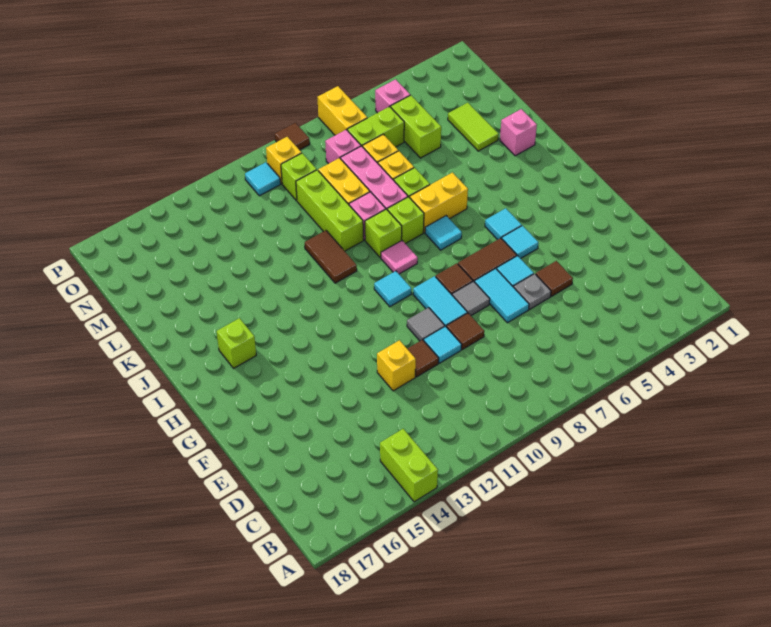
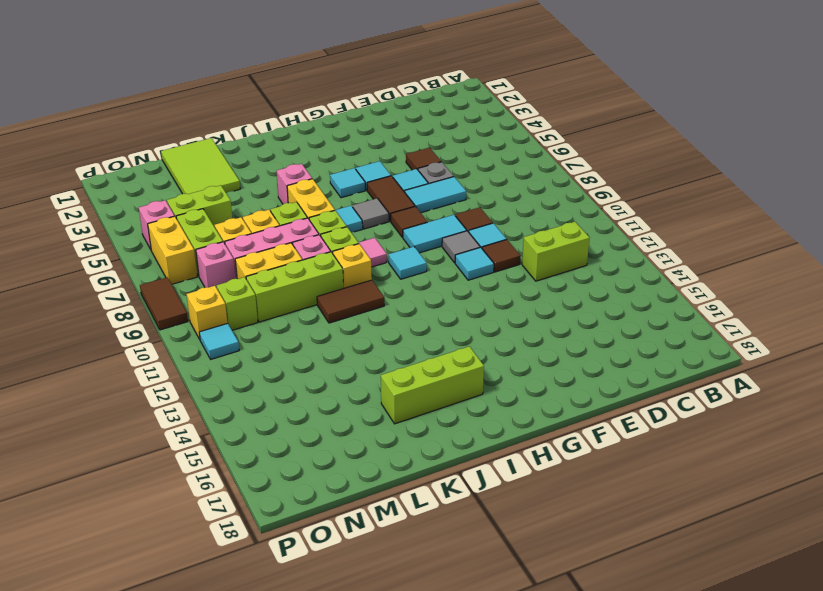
lime 1x2 brick [380,429,438,502] -> lime 1x2 brick moved to [522,222,590,281]
yellow 1x1 brick [377,340,416,391] -> yellow 1x1 brick moved to [333,244,372,288]
grey 1x1 tile [452,281,490,316] -> grey 1x1 tile moved to [353,198,389,229]
none -> cyan 1x1 tile [455,247,494,280]
lime 1x1 brick [217,318,256,368] -> lime 1x3 brick [381,346,484,424]
pink 1x1 brick [500,109,537,156] -> pink 1x1 brick moved to [277,164,312,204]
lime 1x2 tile [448,103,499,151] -> lime 2x3 tile [161,138,240,194]
yellow 1x2 brick [318,86,367,135] -> yellow 1x2 brick turned to [148,216,197,284]
brown 1x1 tile [275,123,310,150] -> brown 1x2 tile [140,277,188,330]

